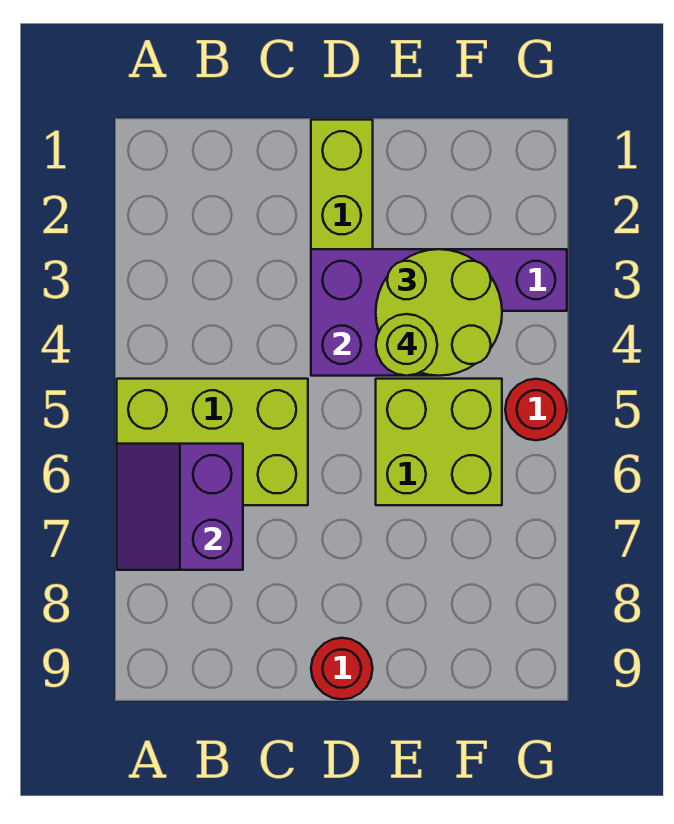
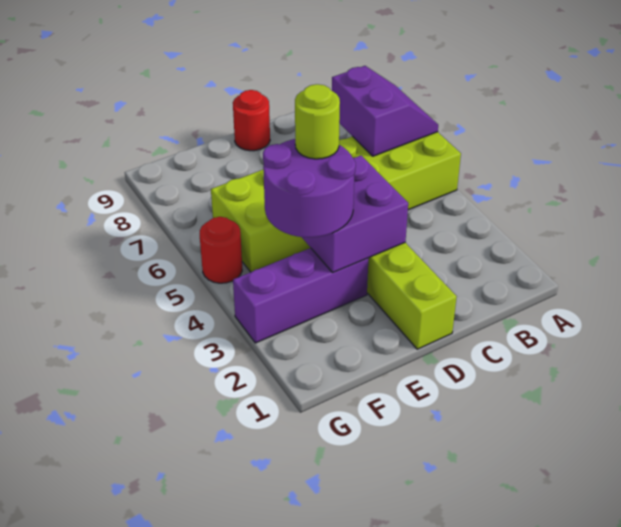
lime 2x2 round brick [376,249,502,376] -> purple 2x2 round brick [263,139,356,237]

